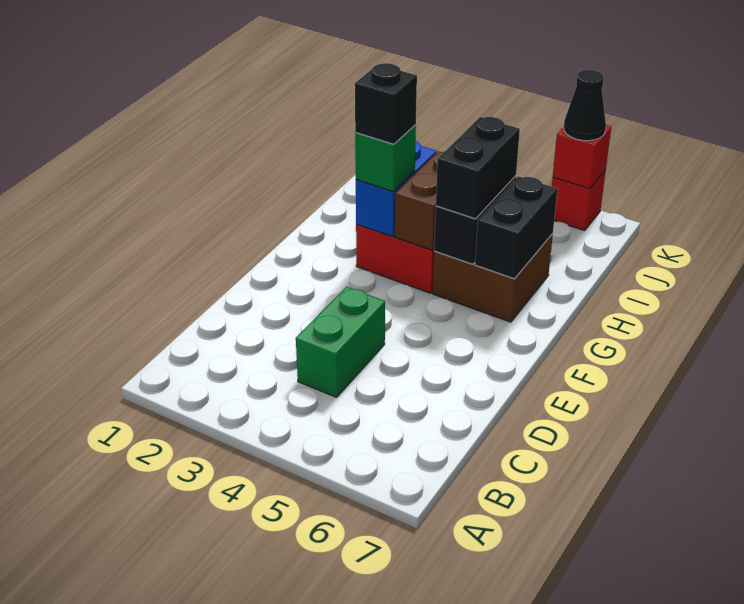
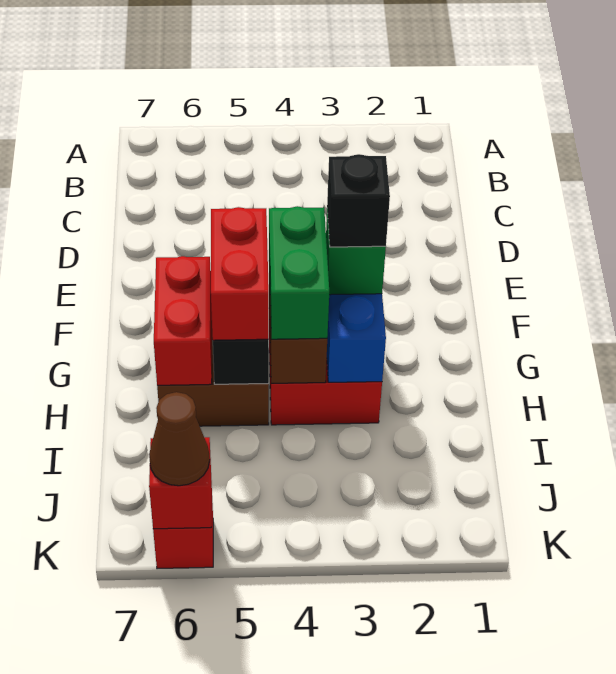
green 1x2 brick [296,287,385,397] -> green 1x2 brick moved to [269,206,329,339]
black 1x2 brick [436,117,520,219] -> red 1x2 brick [211,207,269,340]
black 1x2 brick [475,176,558,279] -> red 1x2 brick [154,256,212,386]
black 1x1 cone [564,70,606,141] -> brown 1x1 cone [149,392,210,486]

